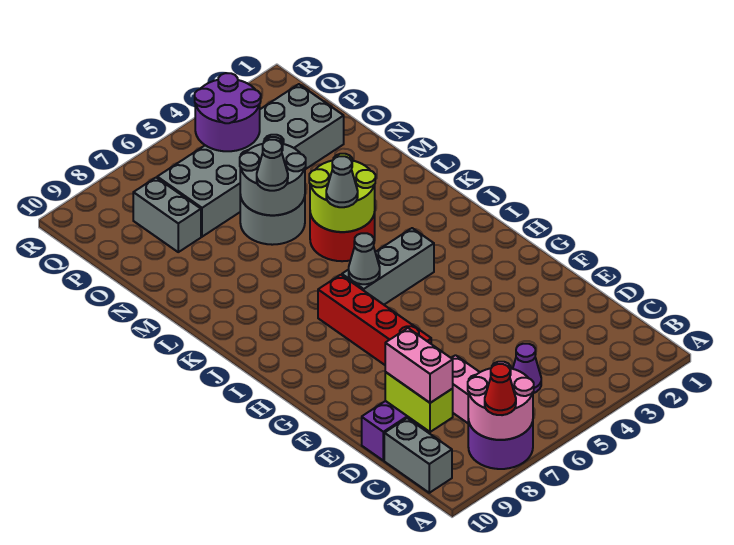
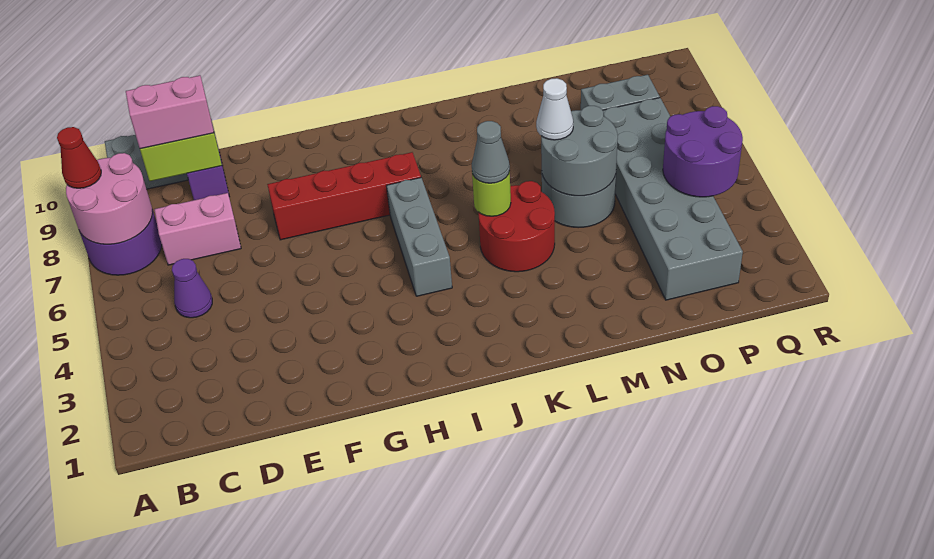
grey 1x1 cone [349,233,380,284] -> none
lime 2x2 round brick [309,154,375,232] -> lime 1x1 round brick [472,171,511,216]
grey 1x1 cone [257,140,288,191] -> white 1x1 cone [536,78,573,140]

